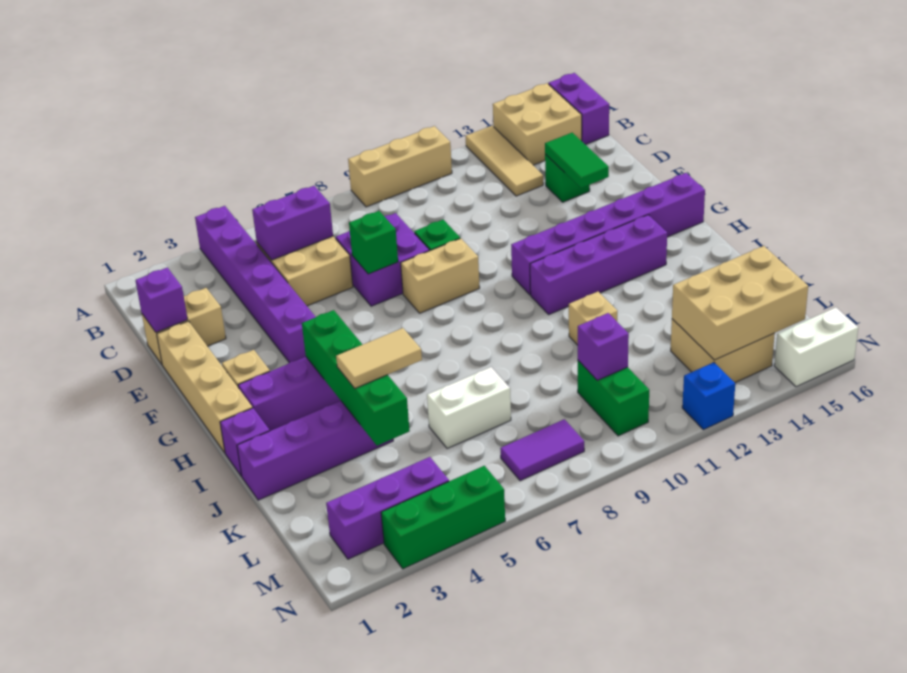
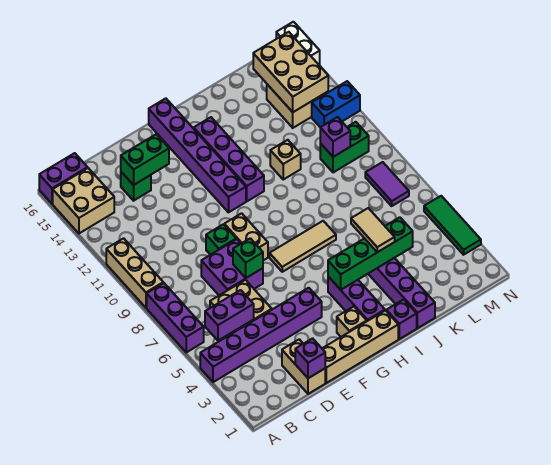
tan 1x3 tile [465,126,543,196] -> tan 1x3 tile moved to [269,221,336,272]
purple 1x2 brick [252,186,333,260] -> purple 1x2 brick turned to [205,290,254,341]
green 1x2 tile [545,133,609,188] -> green 1x2 brick [121,134,169,185]
white 1x2 brick [427,367,511,449] -> none
purple 1x3 brick [326,457,449,559] -> purple 1x3 brick moved to [147,283,204,352]
green 1x3 brick [381,466,505,569] -> green 1x3 tile [424,196,481,255]
blue 1x1 brick [682,362,735,430] -> blue 1x2 brick [312,81,360,127]

